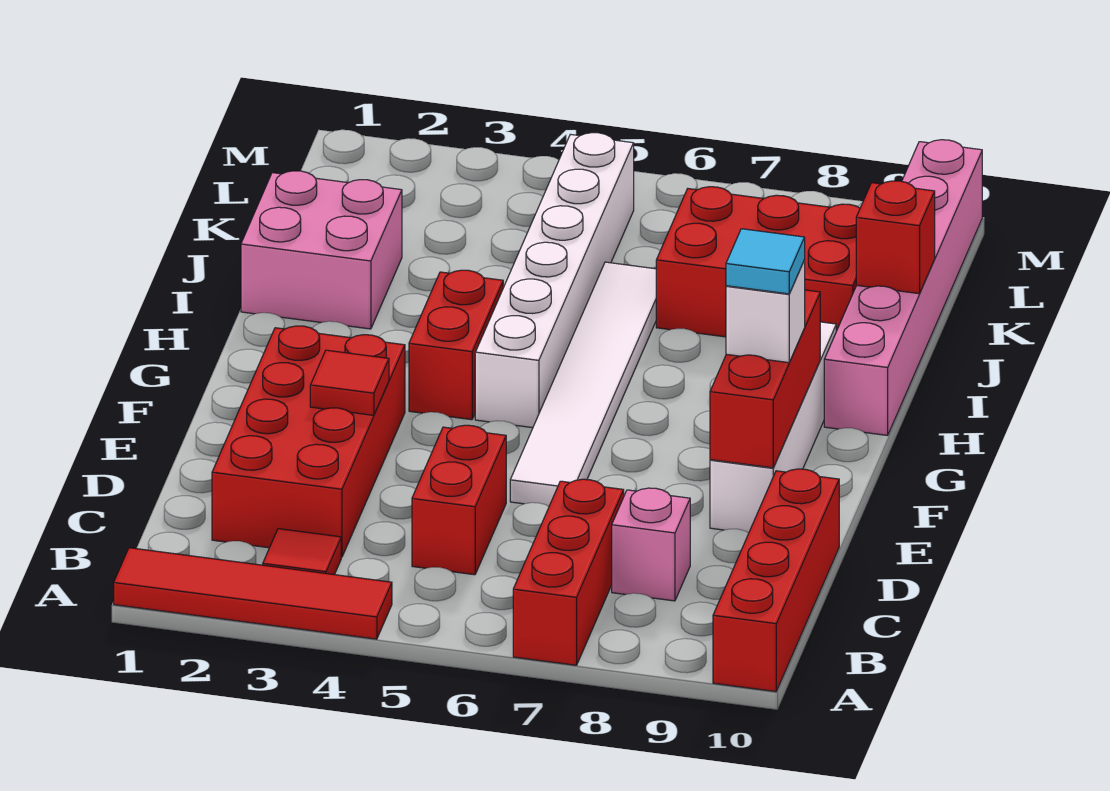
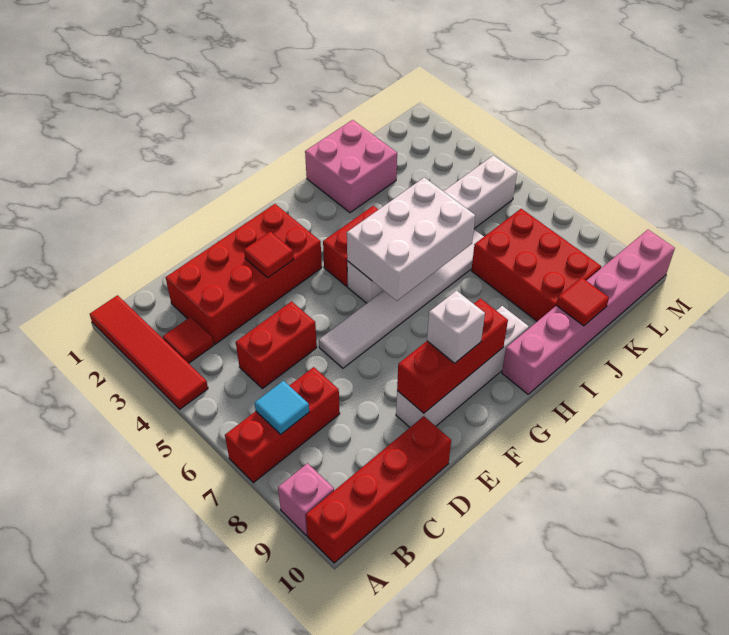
pink 1x1 brick [612,488,690,601] -> pink 1x1 brick moved to [278,463,334,535]
cyan 1x1 tile [726,229,805,294] -> cyan 1x1 tile moved to [255,381,309,434]
none -> white 2x3 brick [347,177,475,301]
red 1x1 brick [856,181,935,294] -> red 1x1 tile [556,278,609,326]

